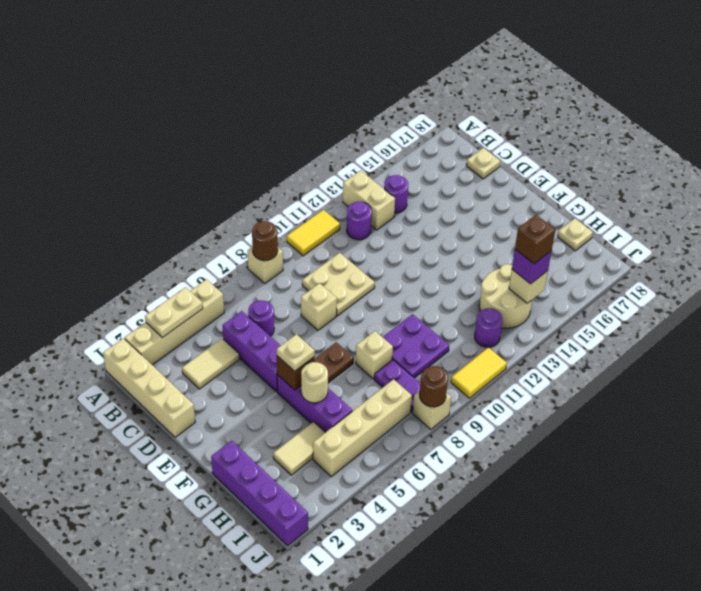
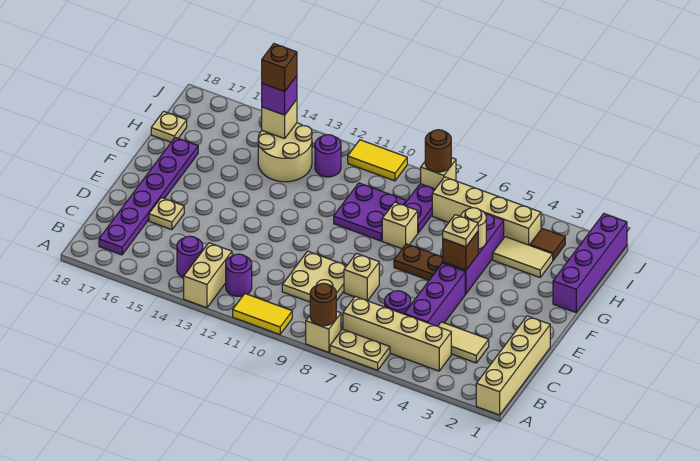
tan 1x4 brick [125,279,224,365] -> tan 1x4 brick moved to [343,296,451,371]
tan 1x2 plate [145,287,203,337] -> tan 1x2 plate moved to [330,329,390,370]
none -> purple 1x6 plate [99,137,198,255]
tan 1x1 plate [466,148,500,179] -> tan 1x1 plate moved to [149,198,184,230]
none -> brown 1x1 tile [530,228,565,260]

